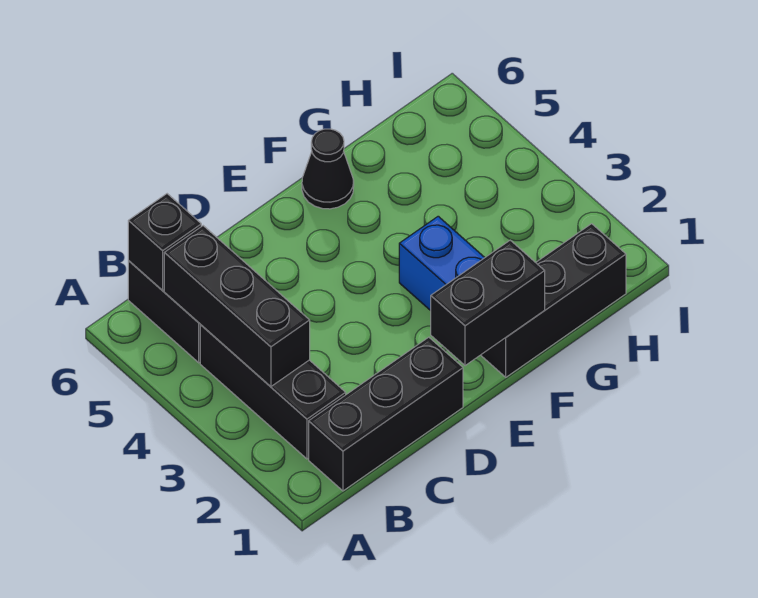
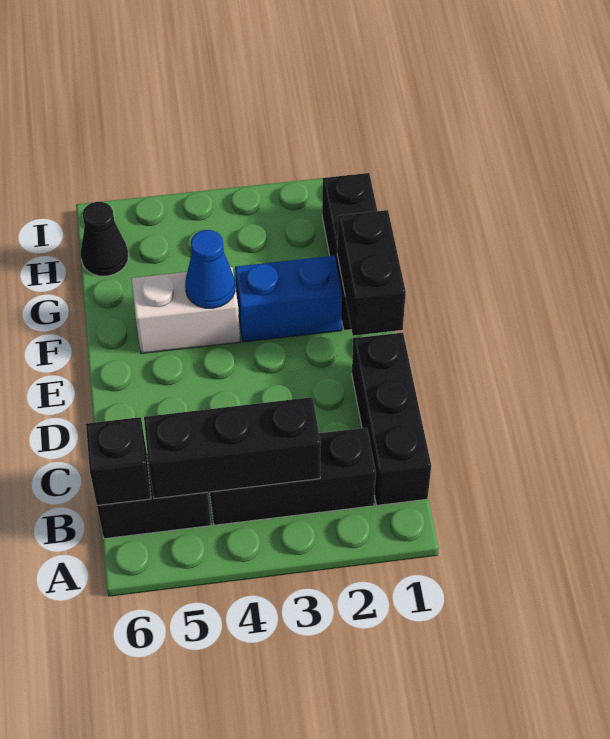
none -> white 1x2 brick [132,267,240,354]
none -> blue 1x1 cone [185,230,235,308]
black 1x1 cone [302,129,354,209] -> black 1x1 cone moved to [81,202,128,276]

